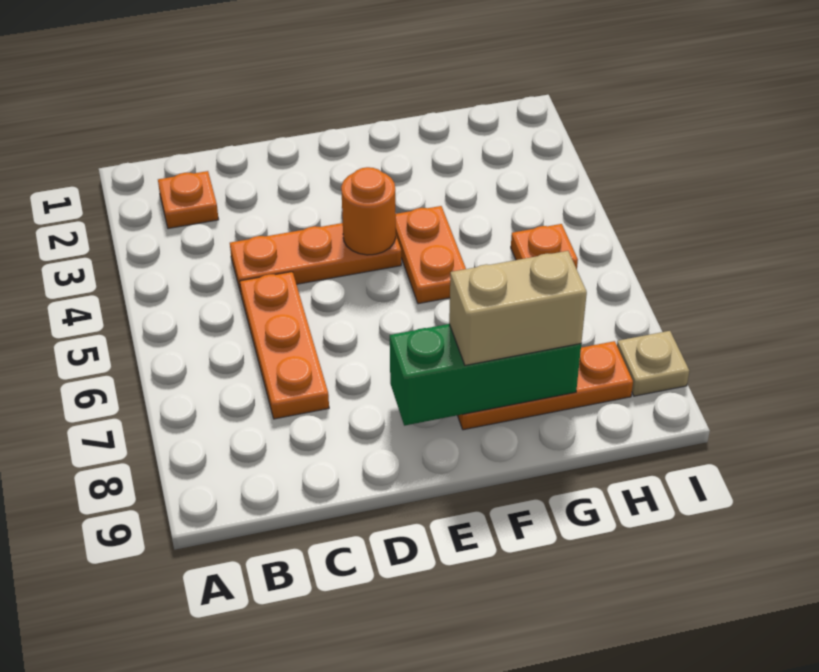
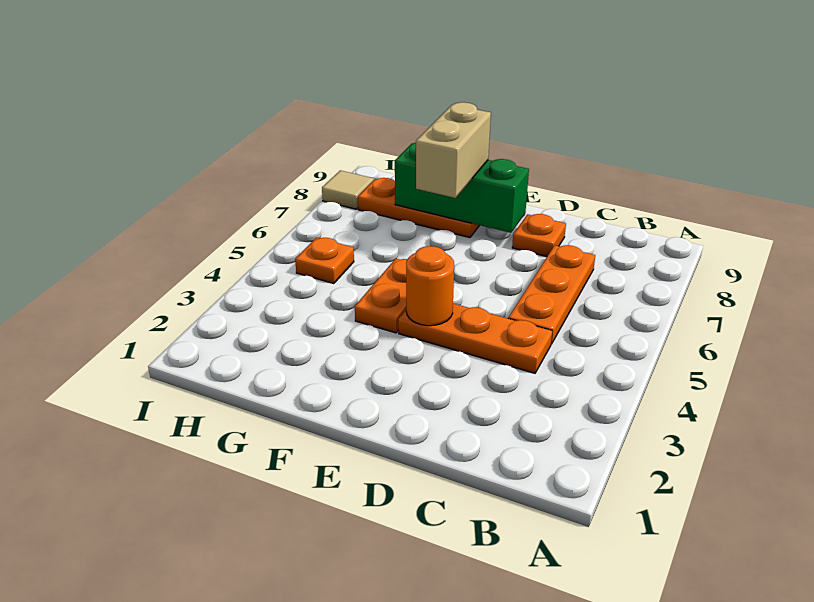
orange 1x1 plate [158,171,219,228] -> orange 1x1 plate moved to [512,214,566,257]
tan 1x2 brick [449,251,587,365] -> tan 1x2 brick turned to [416,102,491,198]
tan 1x1 plate [617,331,689,396] -> tan 1x1 tile [322,170,374,209]

